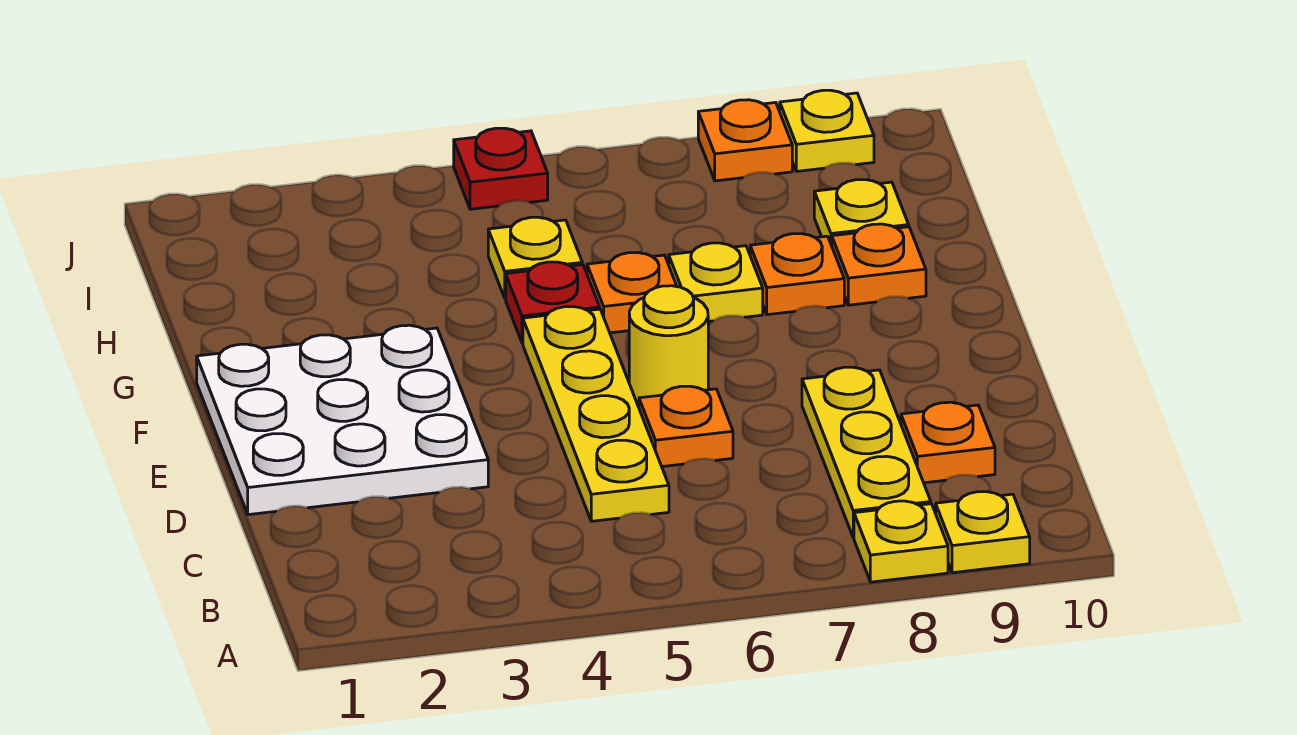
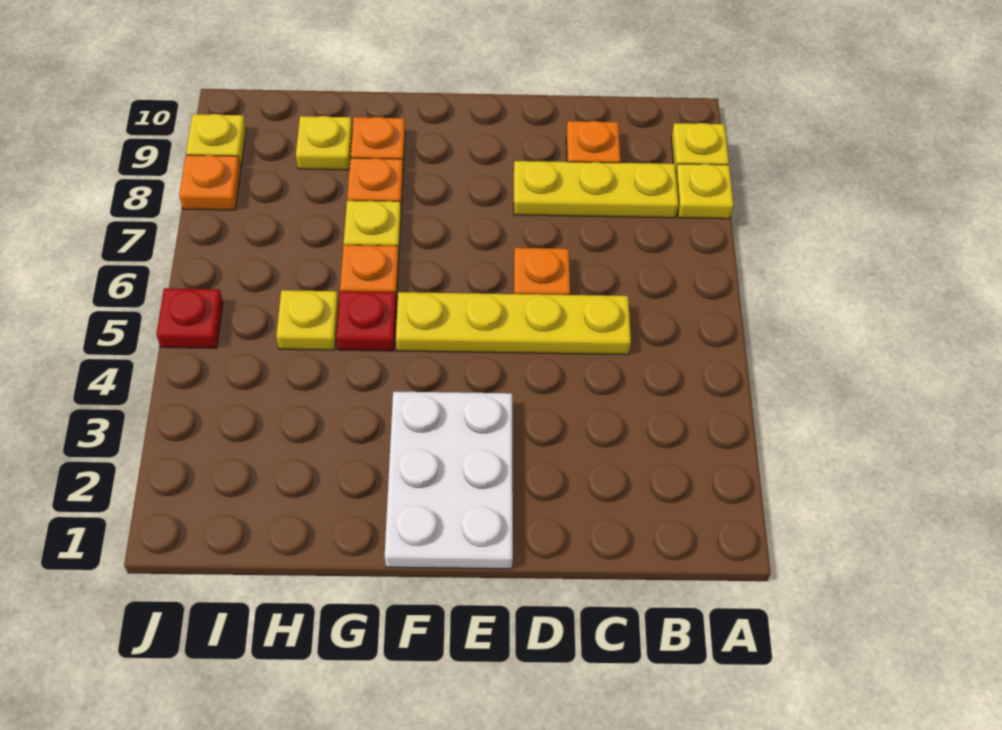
white 3x3 plate [197,325,488,515] -> white 2x3 plate [385,392,513,569]
yellow 1x1 round brick [629,286,708,407] -> none

